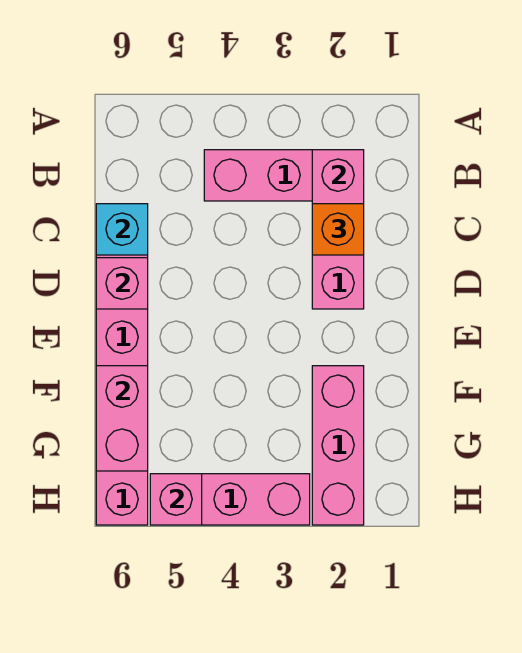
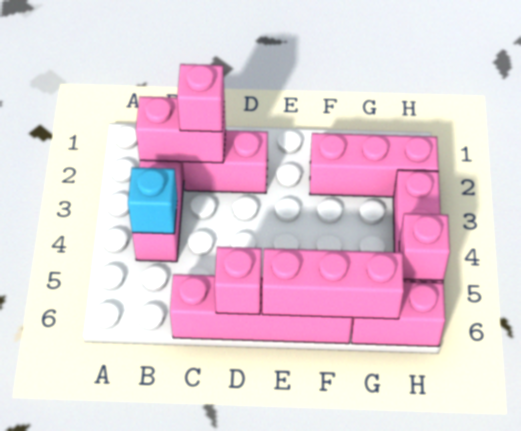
orange 1x1 brick [312,204,364,255] -> pink 1x1 brick [177,64,224,132]
cyan 1x1 brick [96,204,148,255] -> cyan 1x1 brick moved to [128,167,177,234]
pink 1x2 brick [96,366,148,471] -> pink 1x3 brick [262,248,404,319]

